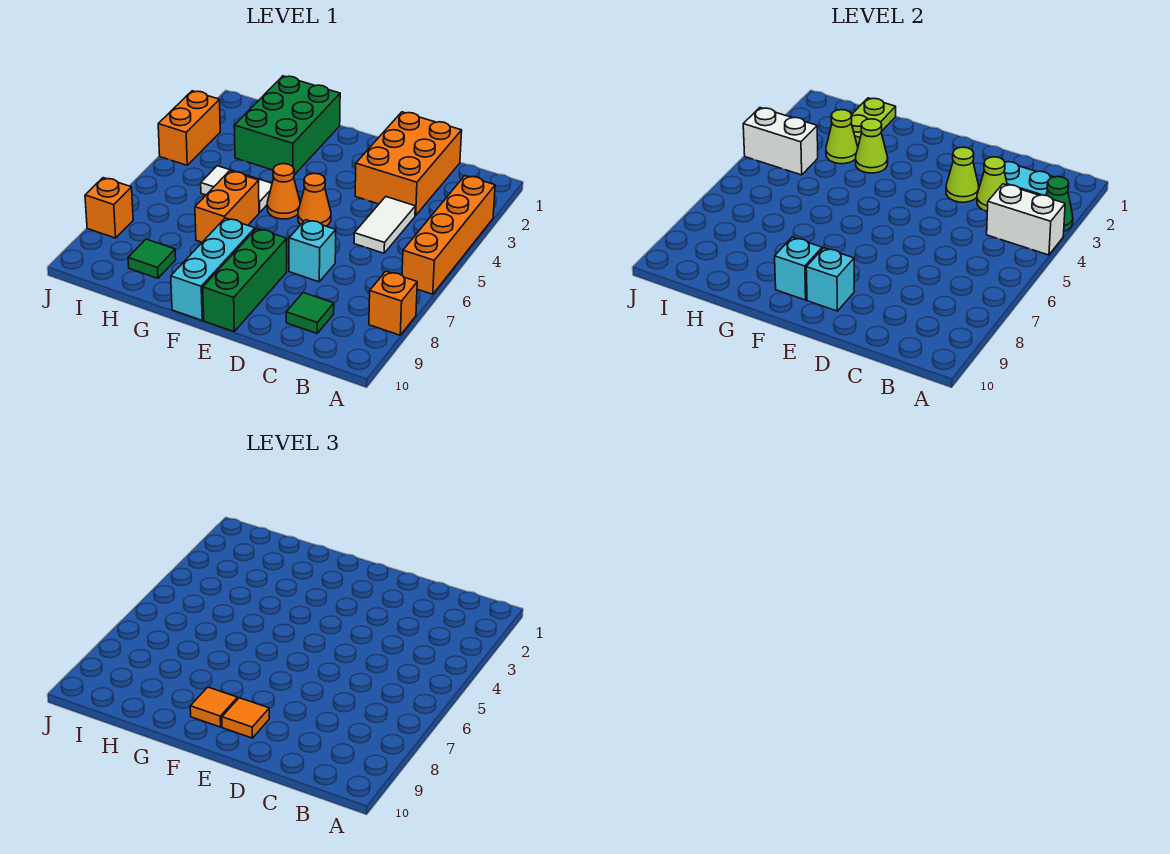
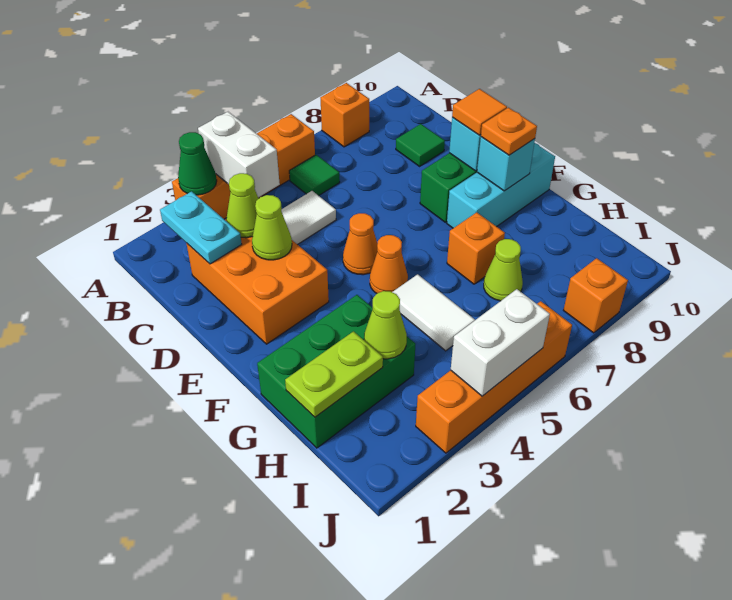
orange 2x3 brick [355,112,462,216] -> orange 2x3 brick turned to [186,219,329,344]
cyan 1x1 brick [289,220,336,282] -> none
orange 1x1 tile [190,687,238,727] -> orange 1x1 plate [481,108,537,155]
lime 1x1 cone [855,119,888,173] -> lime 1x1 cone moved to [484,239,523,301]
orange 1x2 brick [195,171,259,242] -> orange 1x1 brick [447,212,505,284]
green 1x1 tile [128,239,176,278] -> green 1x1 tile moved to [289,155,340,196]
white 1x2 brick [743,108,818,175] -> white 1x2 brick turned to [451,289,550,396]
orange 1x2 brick [158,91,220,165] -> orange 1x4 brick [416,301,572,453]

